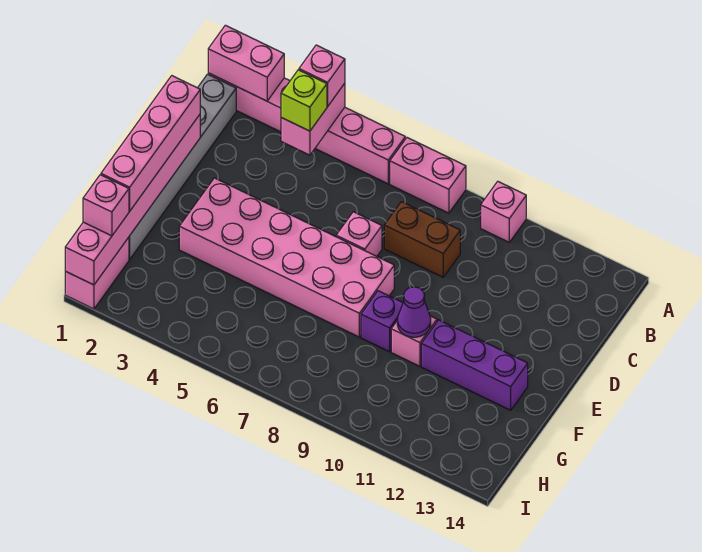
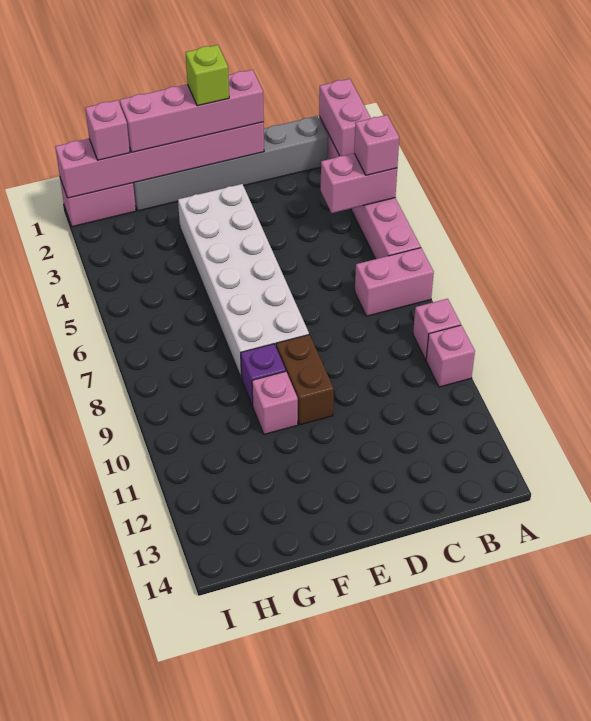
pink 1x2 brick [390,138,466,213] -> pink 1x2 brick turned to [355,248,434,316]
lime 1x1 brick [281,70,327,131] -> lime 1x1 brick moved to [185,45,229,106]
brown 1x2 brick [384,202,460,277] -> brown 1x2 brick moved to [276,335,334,425]
pink 1x1 brick [336,212,382,256] -> pink 1x1 brick moved to [413,299,461,360]
pink 2x6 brick [179,178,394,337] -> white 2x6 brick [178,184,309,379]
purple 1x1 cone [397,287,431,337] -> none
purple 1x3 brick [421,320,528,410] -> none

